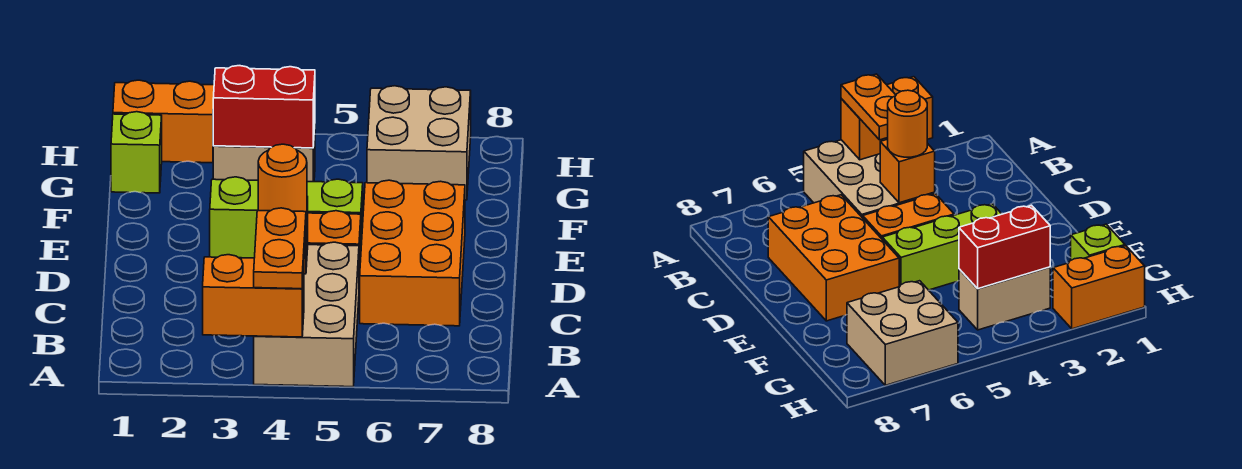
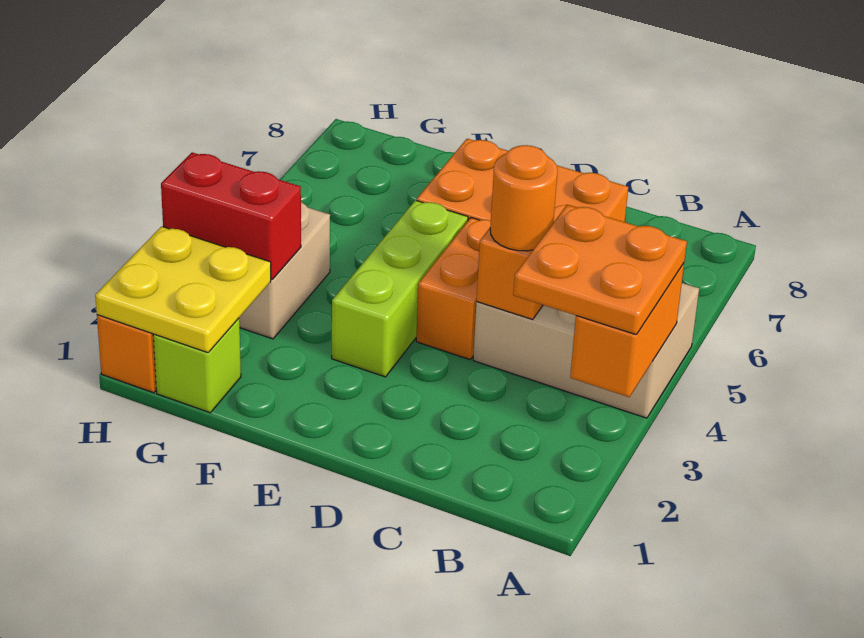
orange 1x2 plate [254,208,306,289] -> orange 2x2 plate [513,205,687,335]
none -> yellow 2x2 plate [95,226,271,353]
red 1x2 brick [213,66,315,148] -> red 1x2 brick turned to [161,152,301,280]
tan 2x2 brick [367,86,471,200] -> none

